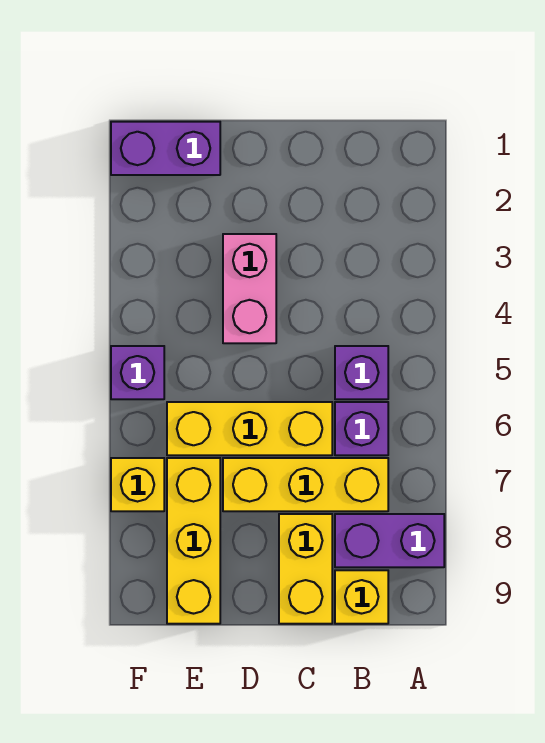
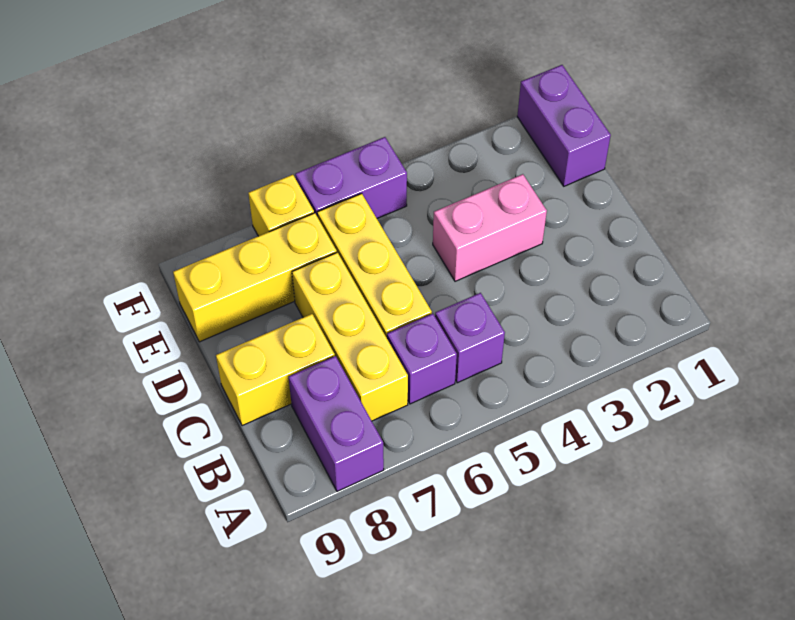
yellow 1x1 brick [335,570,388,624] -> none
purple 1x1 brick [111,346,164,399] -> purple 1x2 brick [295,137,407,218]

